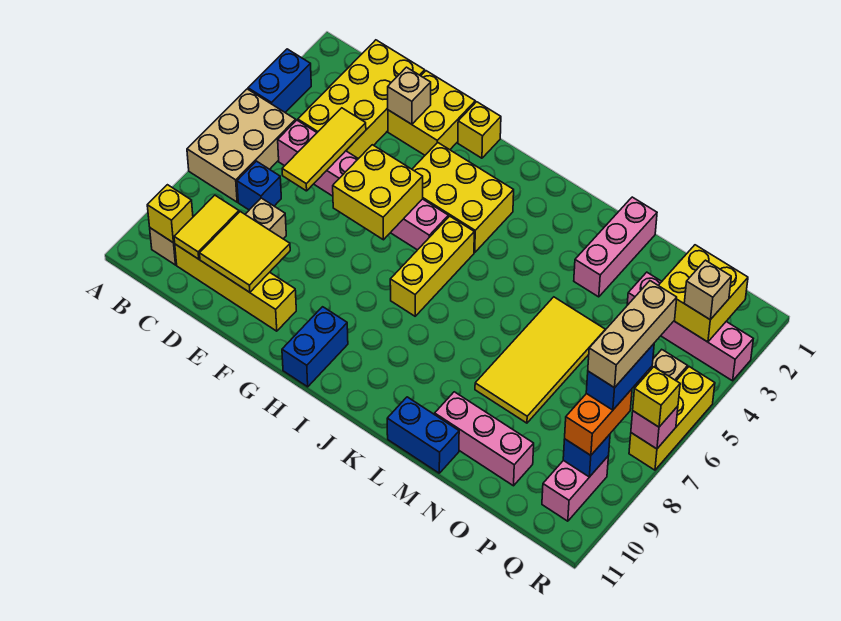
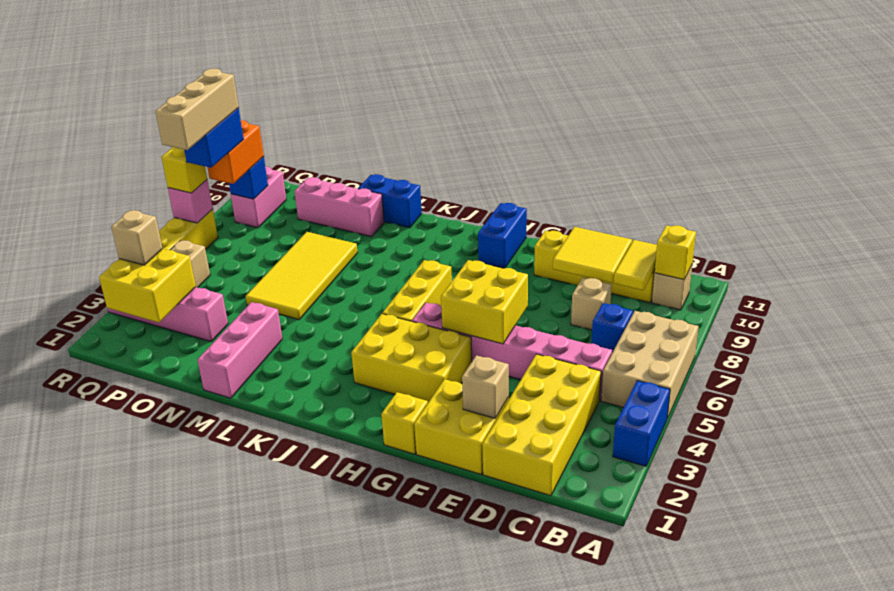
yellow 1x3 tile [282,108,366,191] -> none

